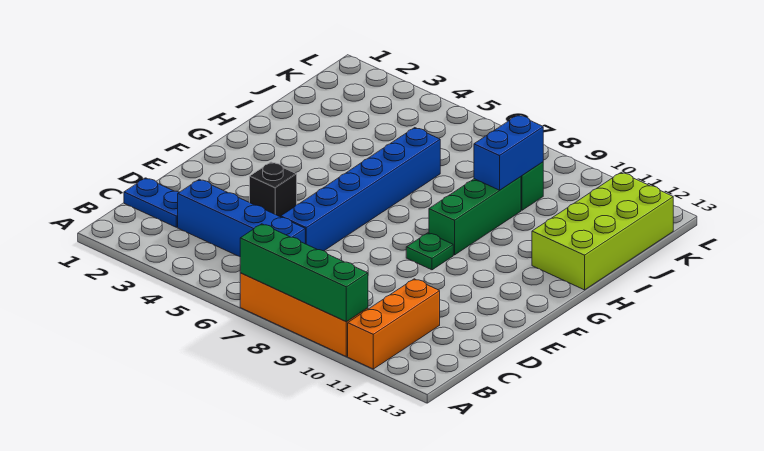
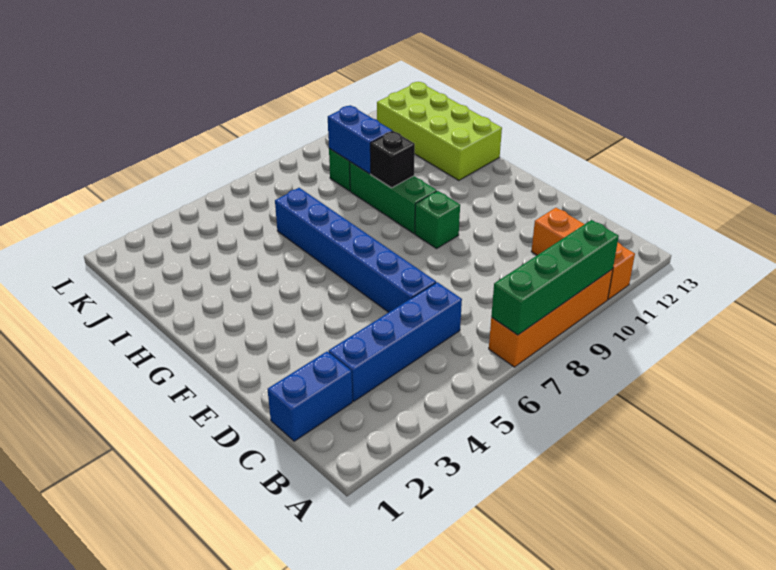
blue 1x2 plate [124,178,179,227] -> blue 1x2 brick [267,352,352,441]
black 1x1 brick [250,162,297,217] -> black 1x1 brick moved to [370,131,415,188]
green 1x1 plate [406,233,453,270] -> green 1x1 brick [415,191,460,249]

